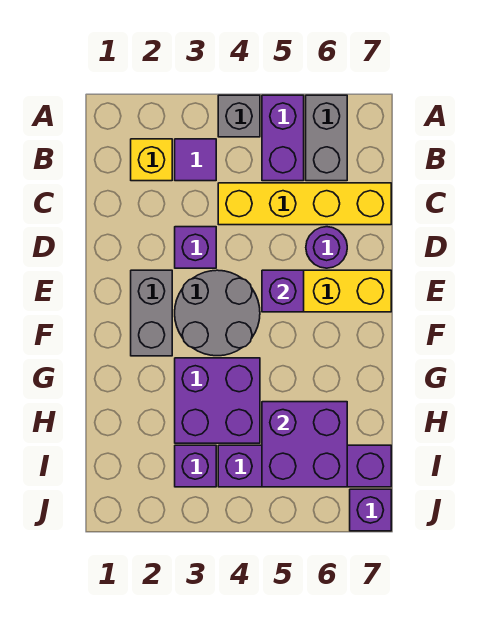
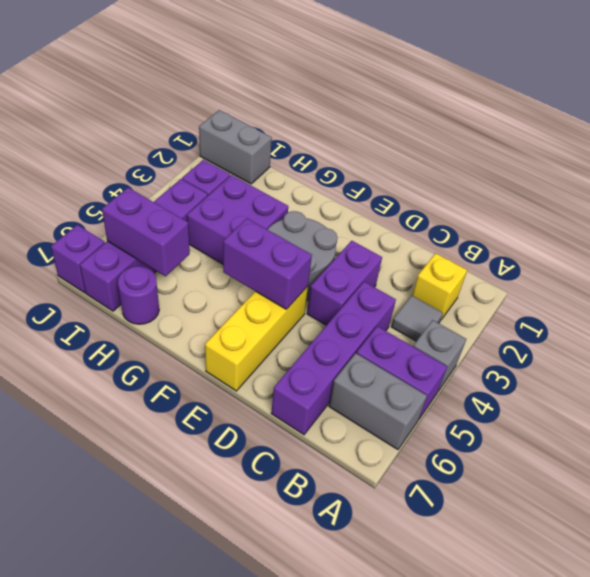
purple 1x1 tile [175,139,216,181] -> grey 1x1 tile [391,296,443,341]
yellow 1x4 brick [218,183,391,225] -> purple 1x4 brick [271,282,396,435]
purple 1x1 brick [175,227,216,268] -> purple 1x2 brick [307,241,382,325]
purple 1x1 round brick [306,227,347,268] -> purple 1x1 round brick moved to [118,266,159,324]
grey 1x2 brick [131,270,172,356] -> grey 1x2 brick moved to [199,110,272,184]
purple 1x1 brick [262,270,304,312] -> purple 1x2 brick [223,219,312,309]
purple 2x2 brick [262,402,347,487] -> purple 1x2 brick [102,188,190,276]

